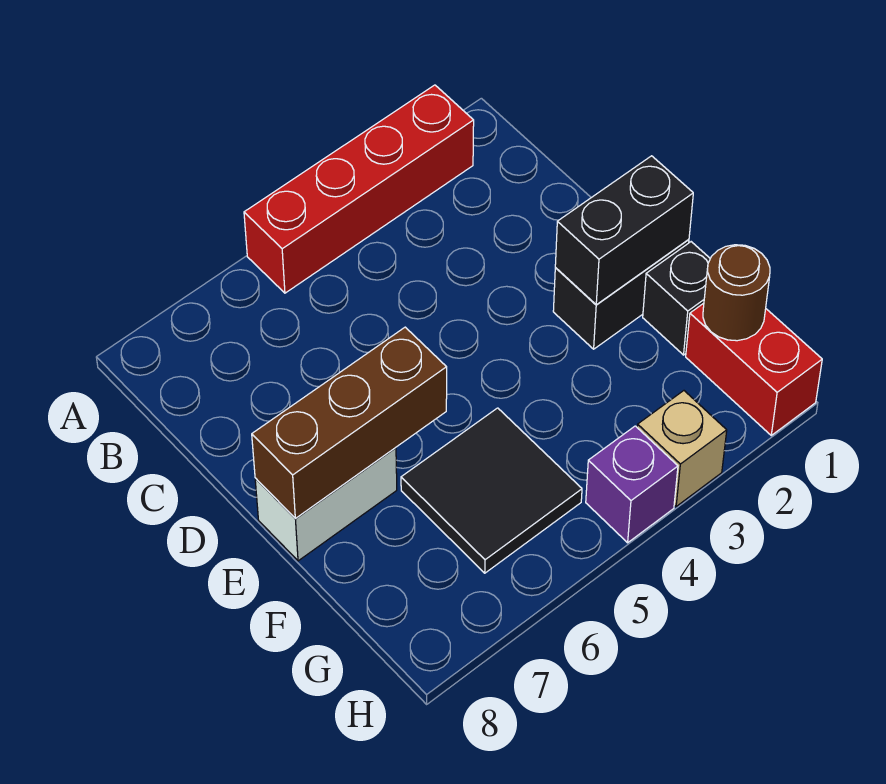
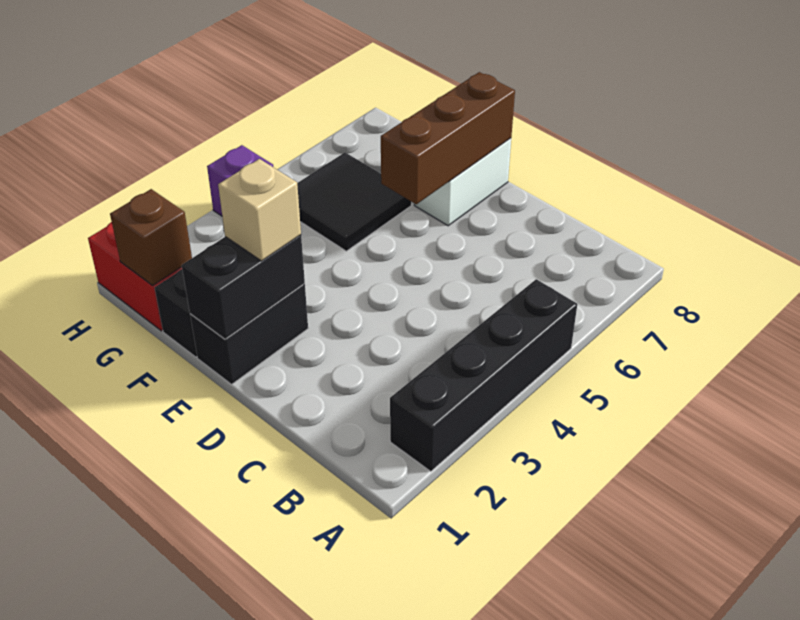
red 1x4 brick [244,85,474,293] -> black 1x4 brick [390,279,577,471]
brown 1x1 round brick [703,245,770,341] -> brown 1x1 brick [110,189,192,286]
tan 1x1 brick [637,391,727,506] -> tan 1x1 brick moved to [218,159,301,261]

